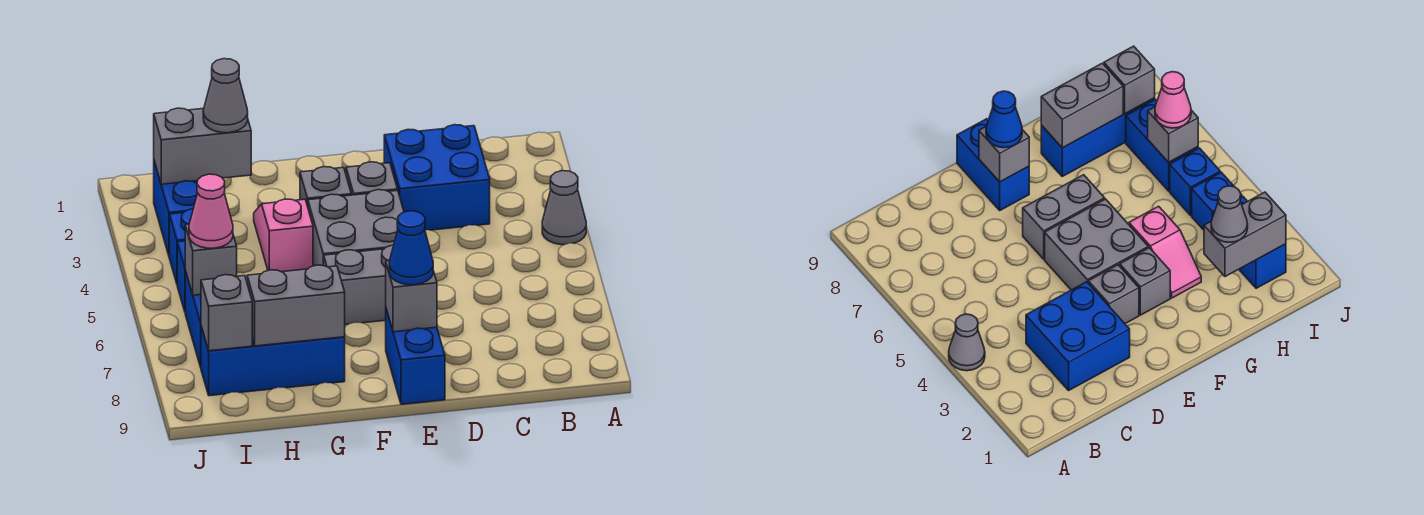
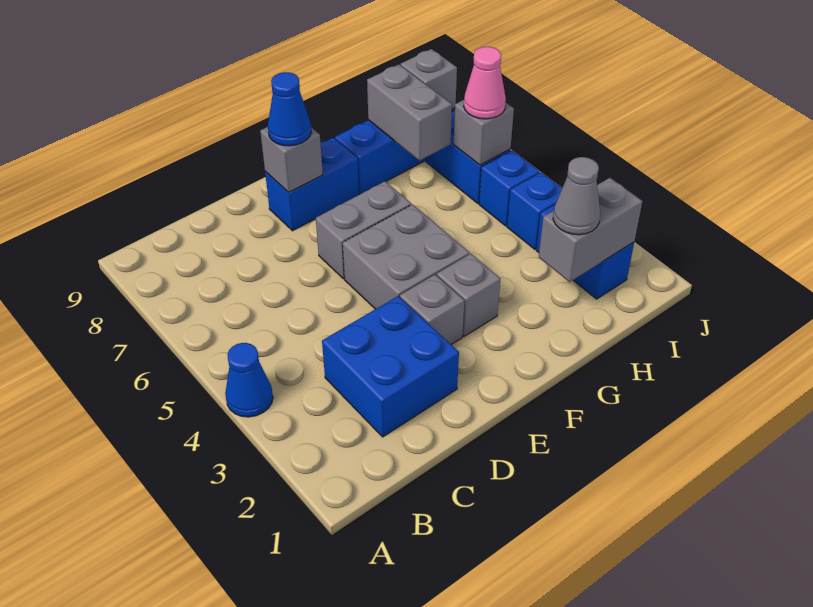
grey 1x1 cone [542,171,586,245] -> blue 1x1 cone [225,343,273,417]
blue 1x2 brick [386,309,445,404] -> blue 1x2 brick turned to [265,138,359,231]
pink 1x2 slope [254,199,313,272] -> none
grey 1x2 brick [247,265,345,346] -> grey 1x2 brick turned to [367,65,452,161]

